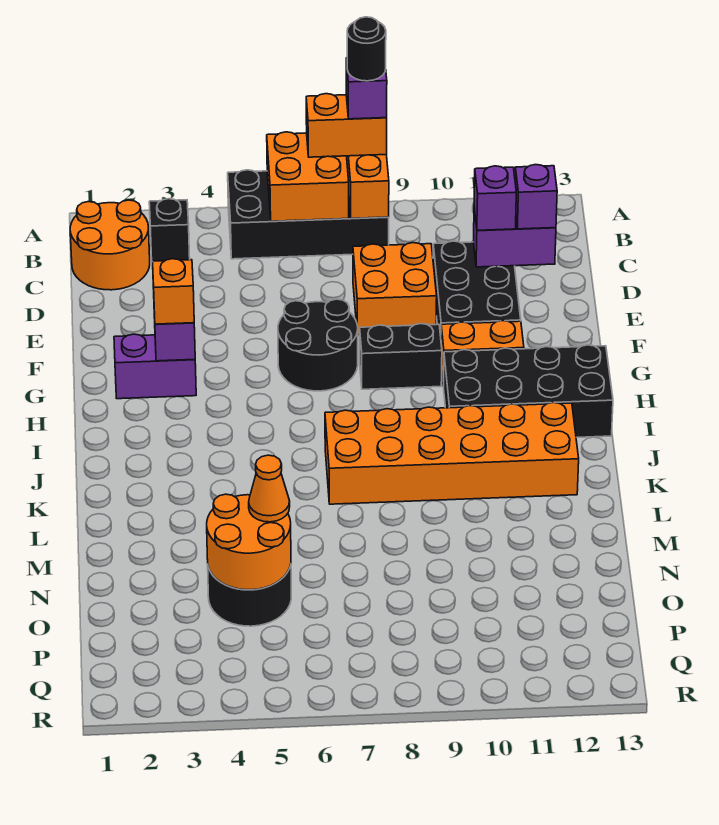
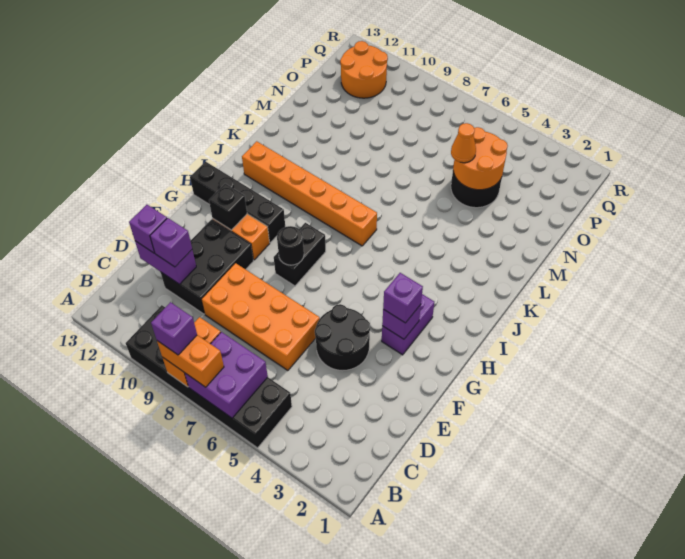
black 2x4 brick [228,170,389,259] -> black 2x6 brick [126,305,292,448]
orange 2x2 brick [267,132,349,221] -> purple 2x2 brick [185,332,268,418]
black 1x1 round brick [347,17,386,81] -> black 1x1 round brick moved to [277,226,304,265]
orange 2x2 round brick [70,200,150,290] -> orange 2x2 round brick moved to [340,41,388,98]
black 1x1 brick [149,199,190,262] -> black 1x1 brick moved to [209,184,247,230]
orange 2x2 brick [353,243,437,335] -> orange 2x4 brick [201,263,320,371]
black 2x2 round brick [278,299,358,391] -> black 2x2 round brick moved to [315,304,370,371]
purple 1x2 brick [114,334,196,399] -> purple 1x2 brick turned to [382,294,434,355]
orange 1x1 brick [153,259,194,324] -> purple 1x1 brick [383,273,423,323]
black 1x2 brick [360,324,442,389] -> black 1x2 brick turned to [274,223,326,286]
black 2x4 brick [444,345,613,438] -> black 1x4 brick [190,162,285,242]
orange 2x6 brick [325,403,579,504] -> orange 1x6 brick [242,141,377,246]

